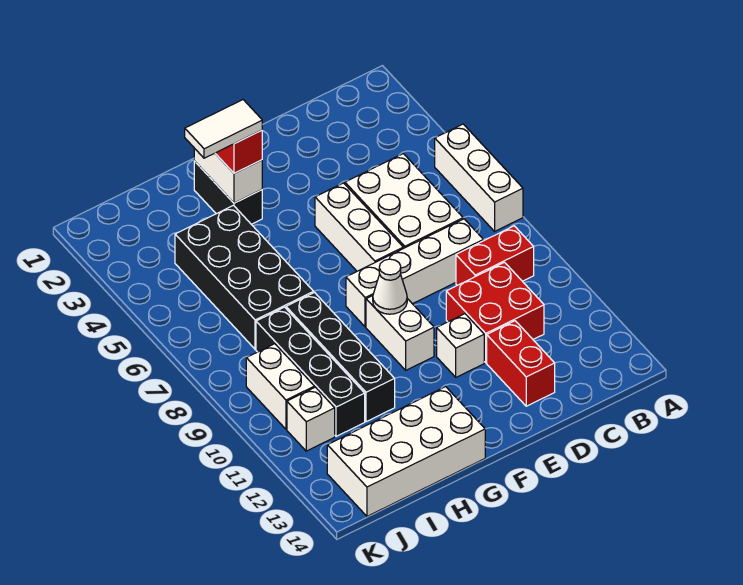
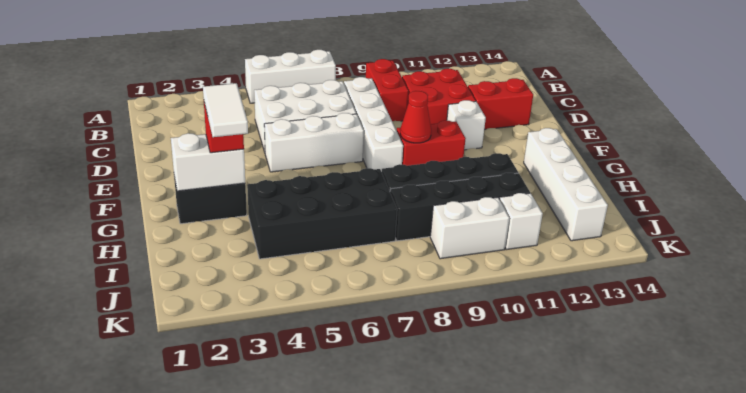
white 1x2 brick [366,296,434,370] -> red 1x2 brick [397,120,466,166]
white 1x1 cone [373,259,407,314] -> red 1x1 cone [400,91,431,143]
white 2x4 brick [327,387,485,516] -> white 1x4 brick [524,128,608,241]

